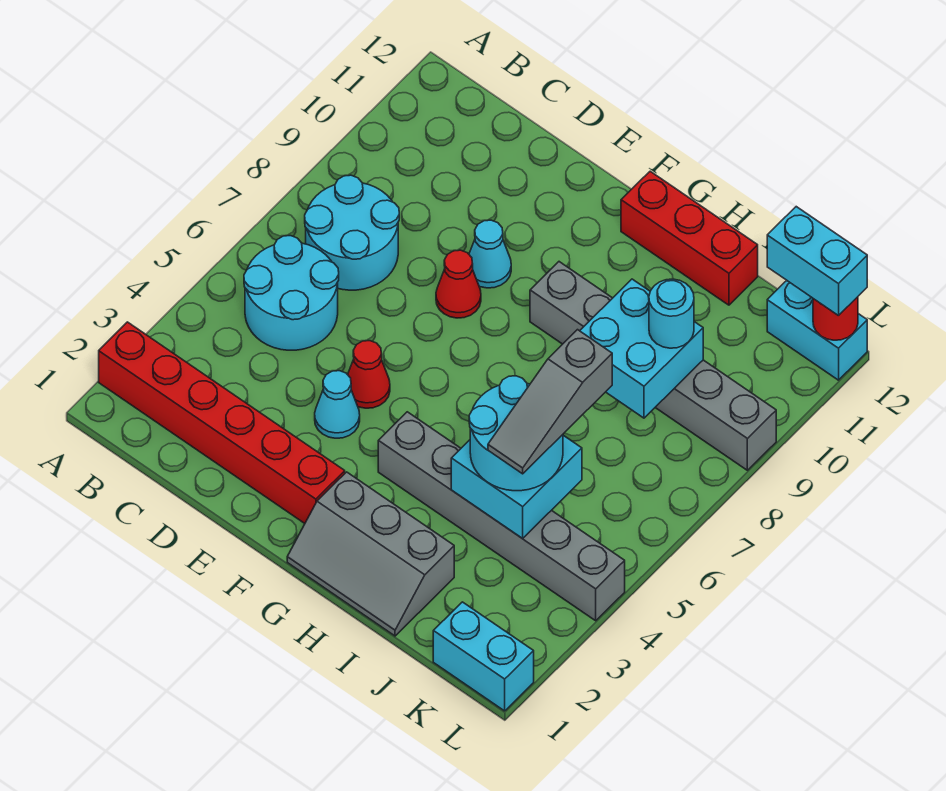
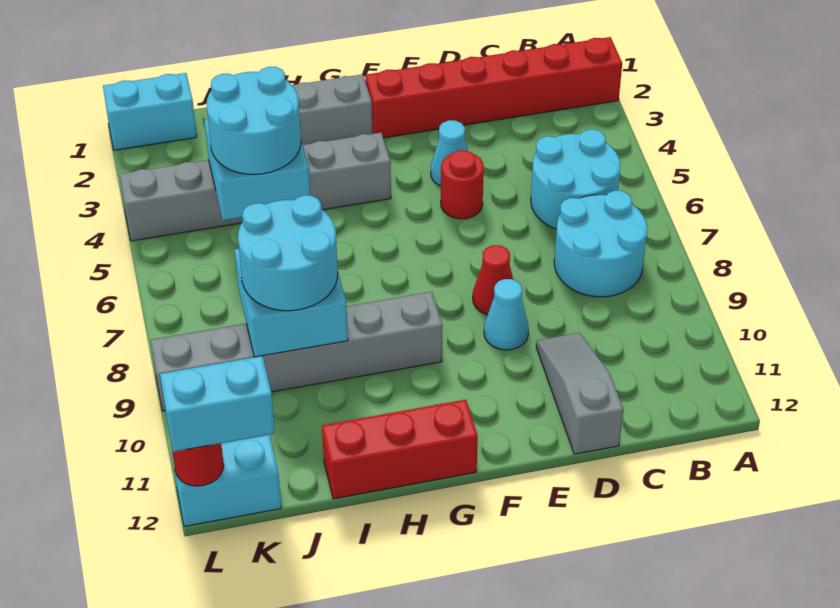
red 1x1 cone [348,341,390,408] -> red 1x1 round brick [441,150,484,219]
grey 1x3 slope [488,330,612,474] -> grey 1x3 slope moved to [536,333,623,454]
cyan 1x1 round brick [649,279,694,348] -> cyan 2x2 round brick [238,195,338,311]

